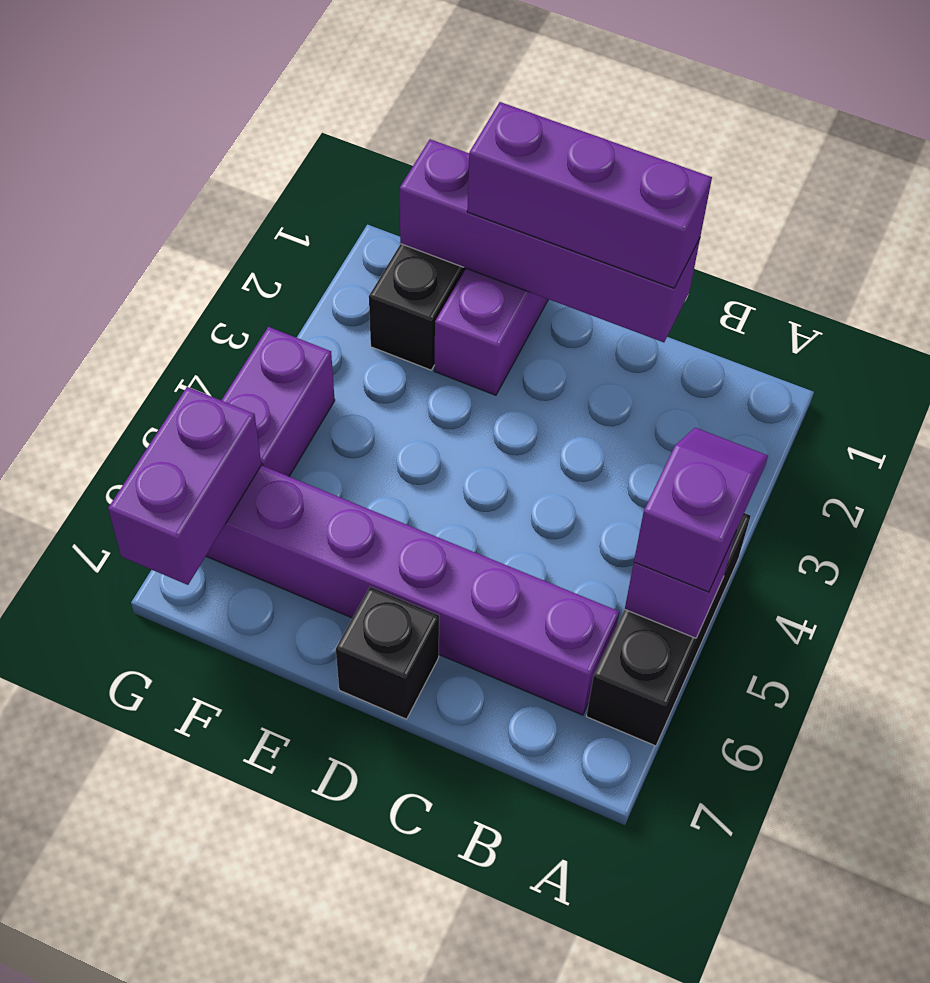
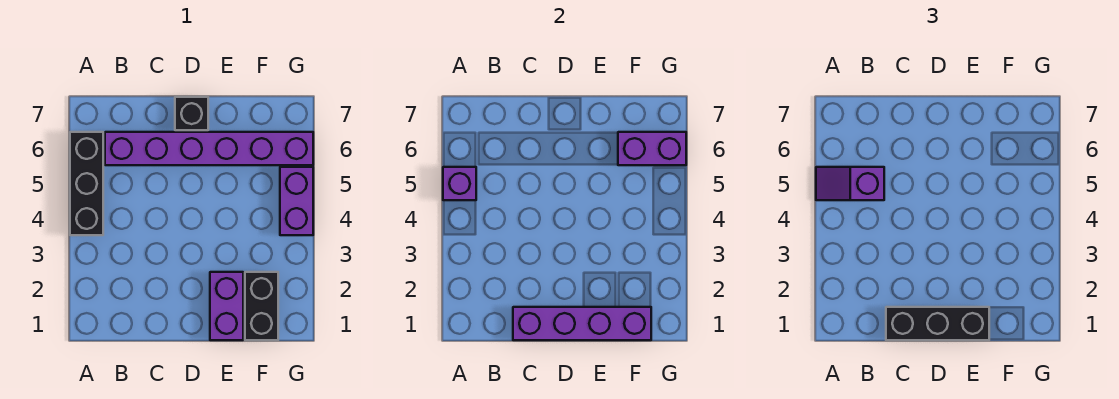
purple 1x2 slope [634,428,768,592] -> purple 1x2 slope turned to [816,167,884,200]
purple 1x3 brick [467,102,712,288] -> black 1x3 brick [886,307,989,340]
purple 1x2 brick [108,387,261,585] -> purple 1x2 brick turned to [618,132,686,165]

